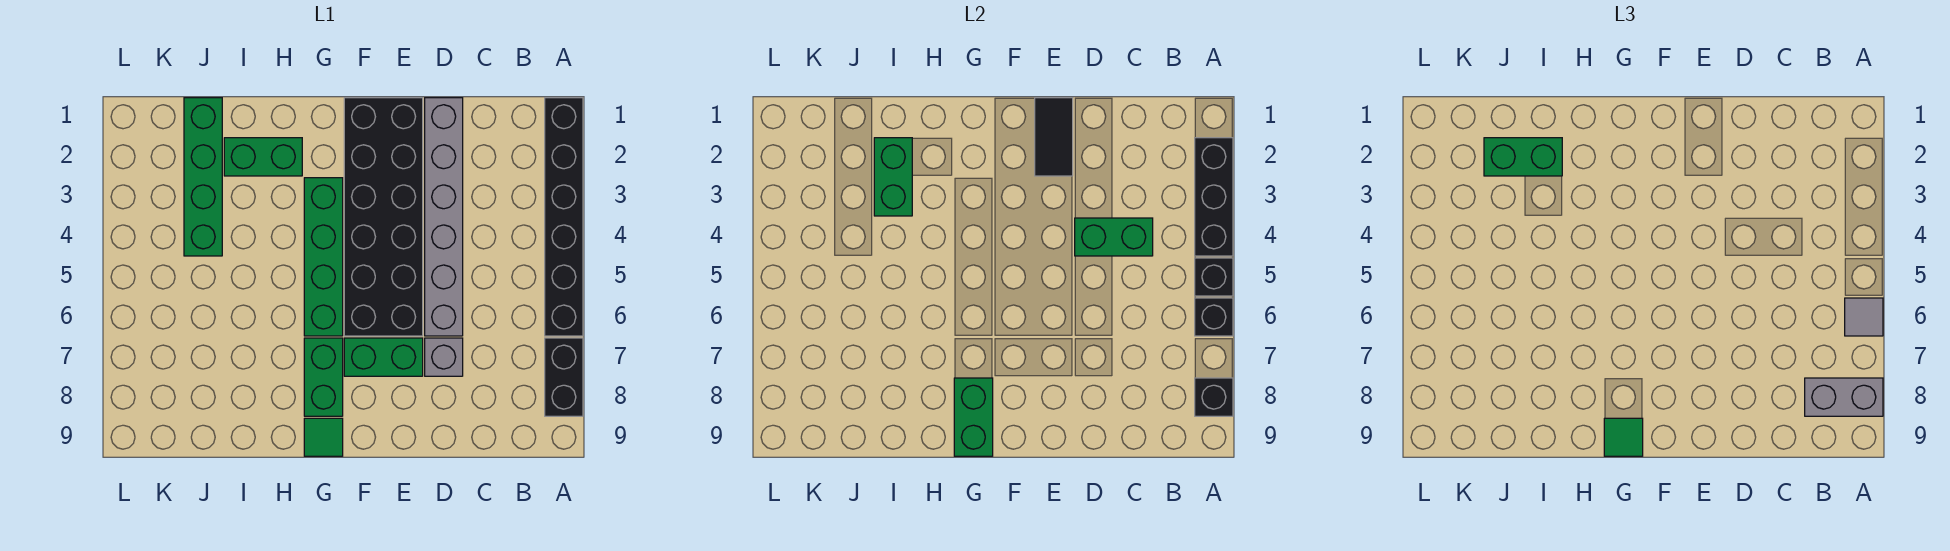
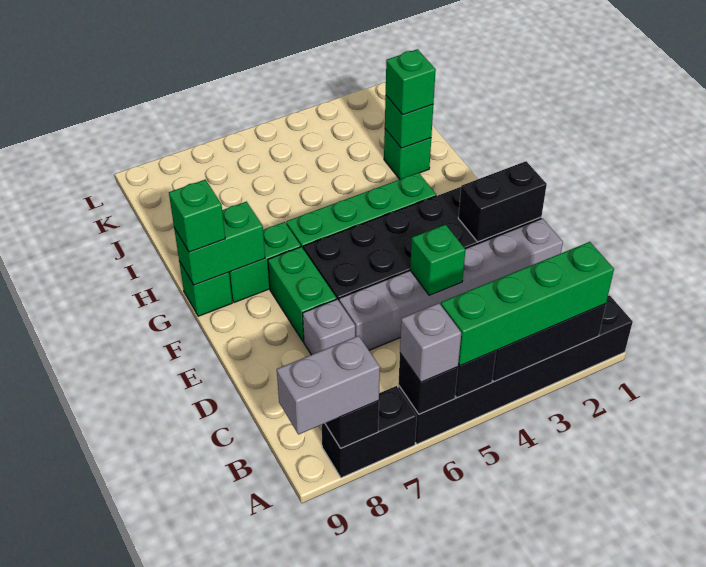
grey 1x1 tile [1845,298,1883,336] -> grey 1x1 brick [400,303,461,382]
grey 1x2 brick [1805,378,1883,416] -> grey 1x2 brick turned to [277,336,380,434]
green 1x2 brick [1075,218,1153,256] -> green 1x1 brick [410,224,466,295]
black 1x2 tile [1035,98,1073,176] -> black 1x2 brick [458,161,547,242]
green 1x1 tile [304,418,343,456] -> green 1x1 brick [179,261,232,316]
green 1x1 tile [1604,418,1643,456] -> green 1x1 brick [169,180,225,252]
green 1x2 brick [224,138,302,176] -> green 1x1 brick [384,129,431,179]
green 1x2 brick [874,138,912,216] -> green 1x1 brick [385,96,433,148]
green 1x2 brick [1484,138,1562,176] -> green 1x1 brick [386,49,436,115]
green 1x4 brick [184,98,222,256] -> green 1x4 brick moved to [441,242,614,366]

